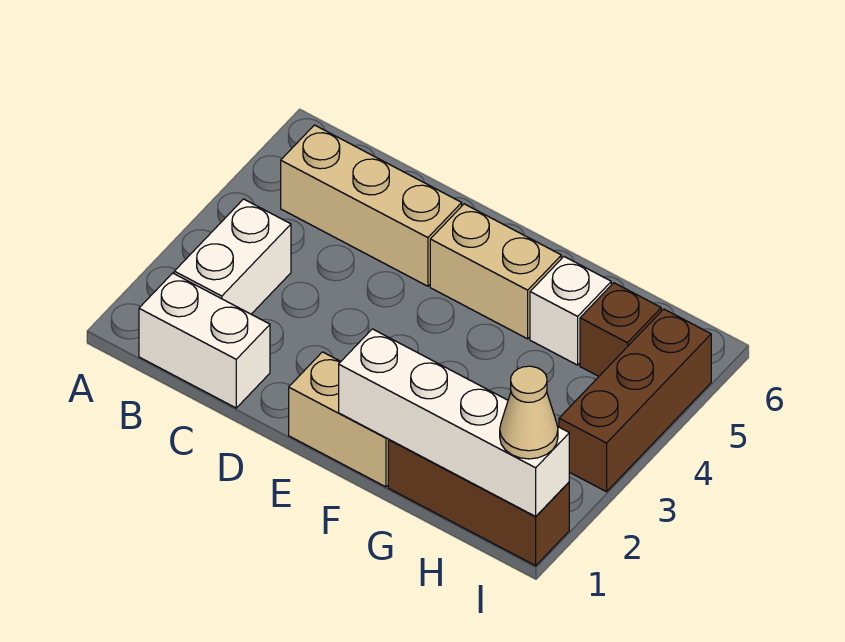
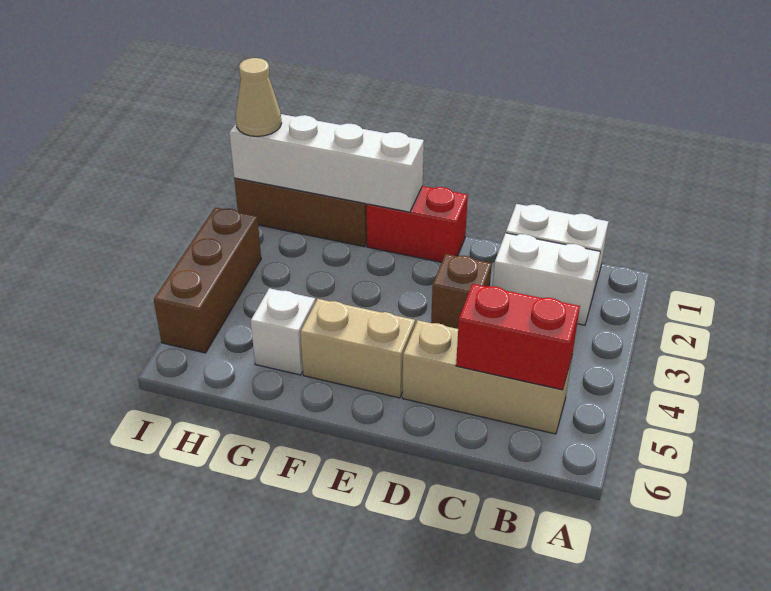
white 1x2 brick [174,199,291,314] -> white 1x2 brick turned to [493,233,600,325]
none -> red 1x2 brick [456,284,580,390]
tan 1x2 brick [289,352,389,487] -> red 1x2 brick [367,186,468,262]
brown 1x1 brick [580,283,661,376] -> brown 1x1 brick moved to [431,254,492,329]

